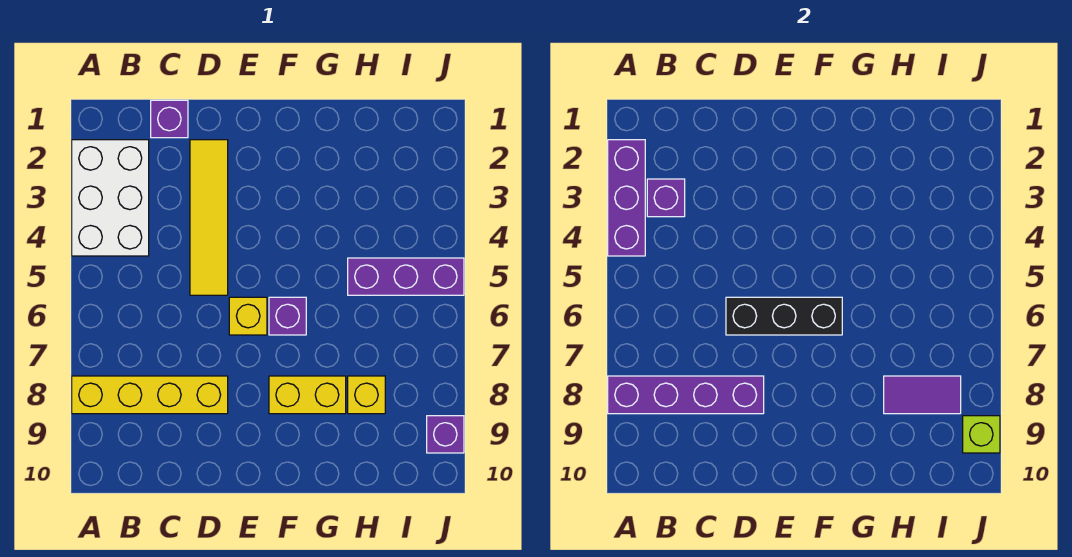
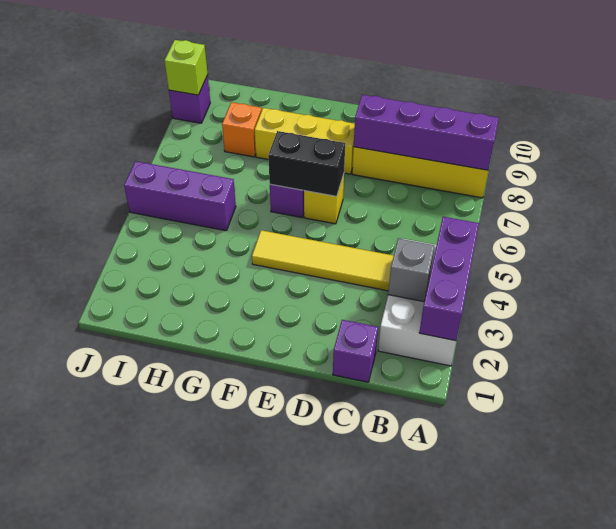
purple 1x1 brick [647,179,685,217] -> grey 1x1 brick [388,238,435,302]
yellow 1x4 tile [190,140,228,295] -> yellow 1x4 tile turned to [252,230,394,291]
black 1x3 brick [726,297,842,335] -> black 1x2 brick [268,131,345,196]
yellow 1x2 brick [269,376,346,414] -> yellow 1x3 brick [255,108,355,174]
yellow 1x1 brick [348,376,385,414] -> orange 1x1 brick [222,102,262,157]
purple 1x2 tile [884,376,961,414] -> none

